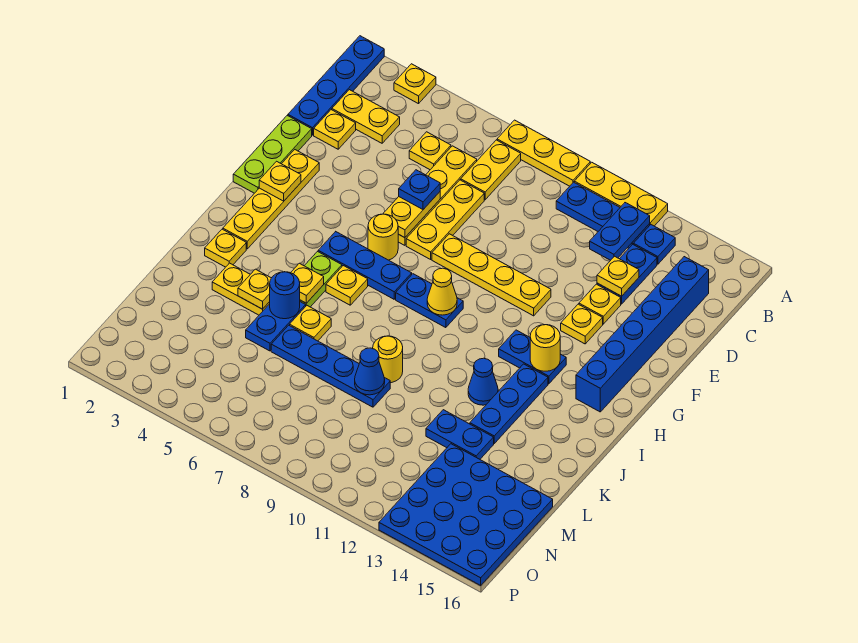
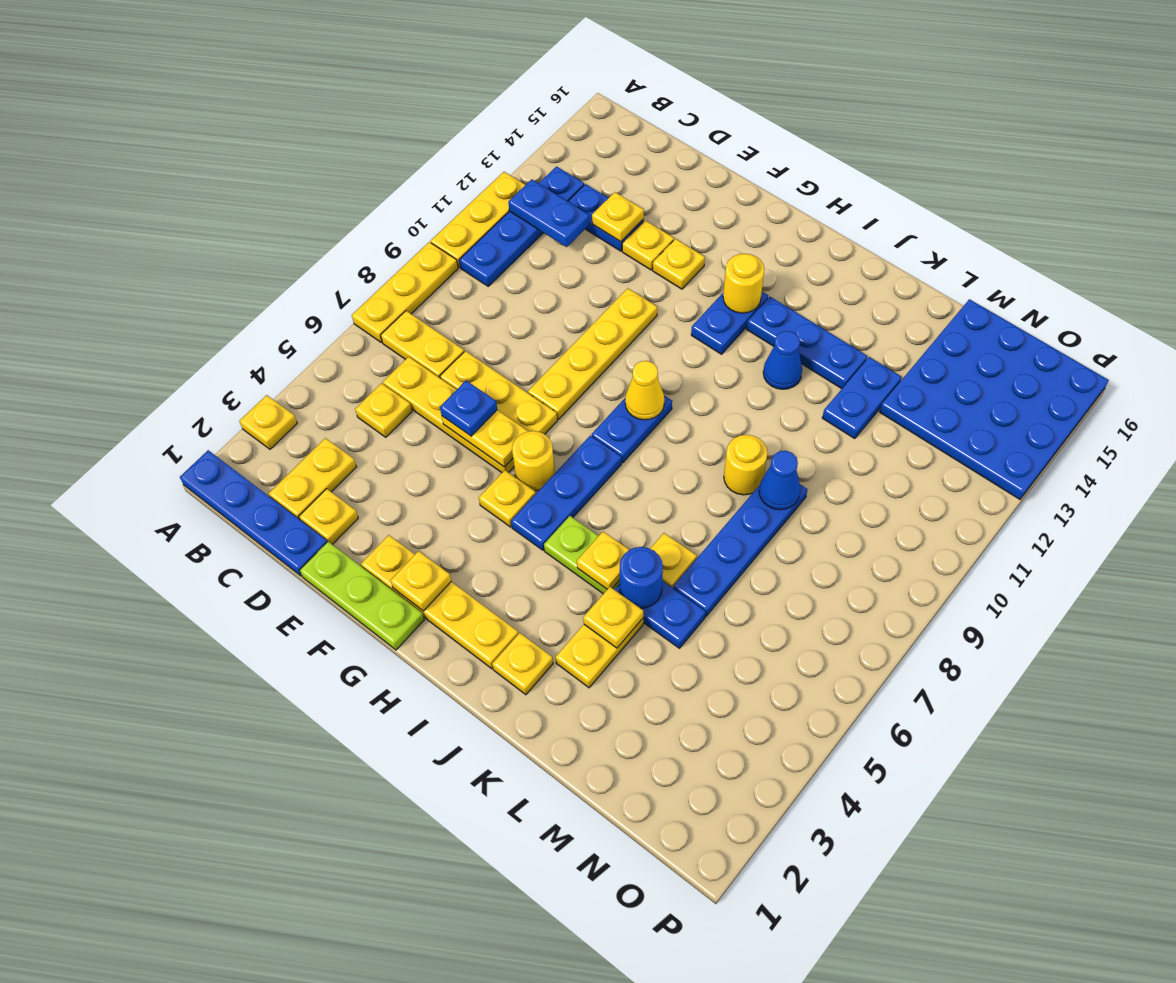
blue 1x6 brick [576,257,709,412] -> none
yellow 1x1 plate [326,266,368,305] -> yellow 1x1 plate moved to [479,470,536,527]

